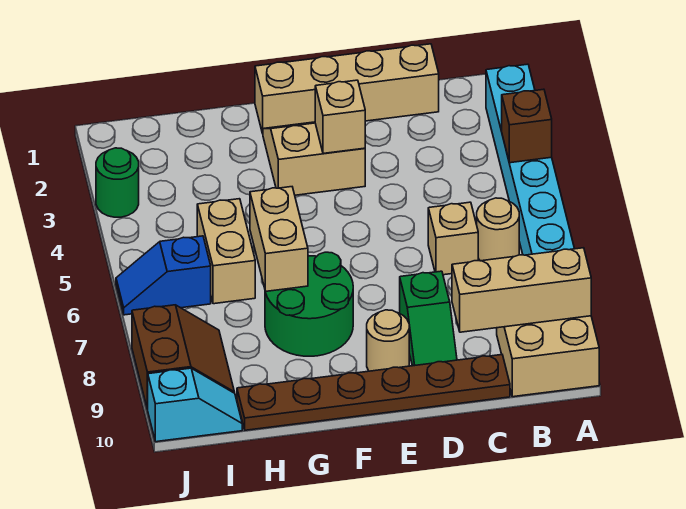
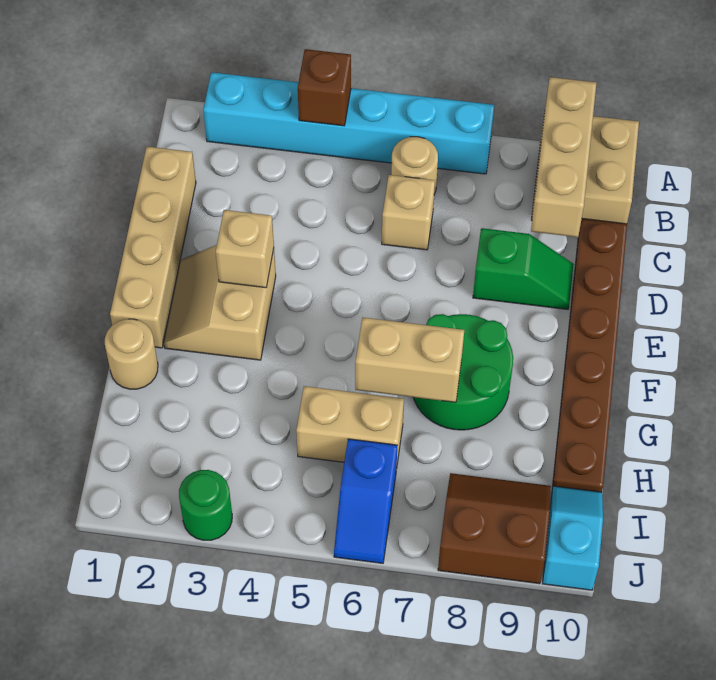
tan 1x1 round brick [367,310,409,371] -> tan 1x1 round brick moved to [105,319,158,389]

